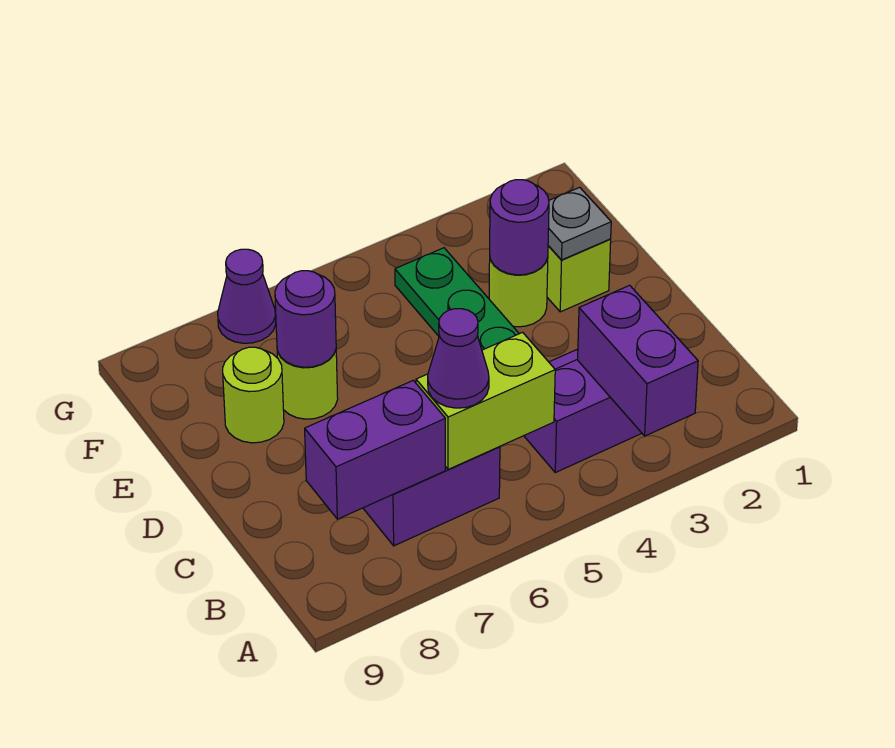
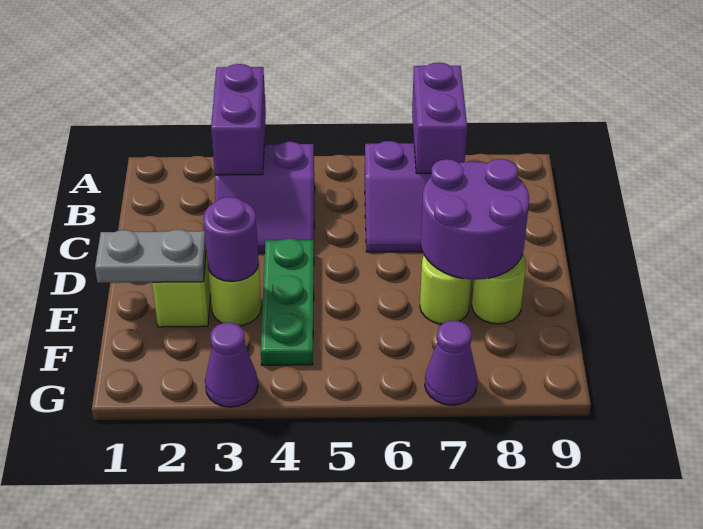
lime 1x2 brick [416,332,555,469] -> none
purple 1x1 cone [428,309,489,408] -> purple 1x1 cone moved to [205,322,258,407]
purple 1x2 brick [305,380,445,519] -> purple 1x2 brick turned to [412,63,467,173]
grey 1x1 plate [548,187,611,260] -> grey 1x2 plate [95,230,206,283]
purple 1x1 round brick [275,271,336,367] -> purple 2x2 round brick [421,159,529,280]

